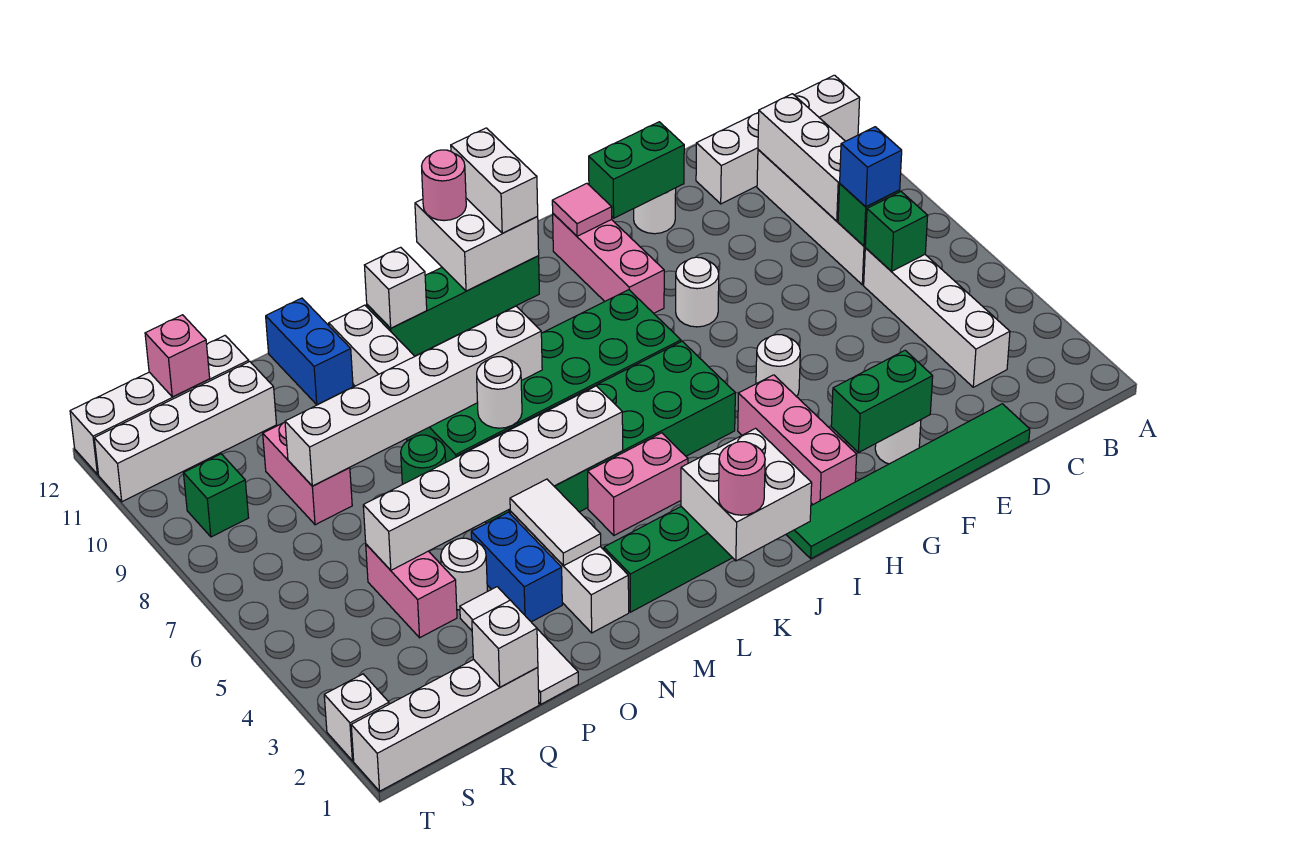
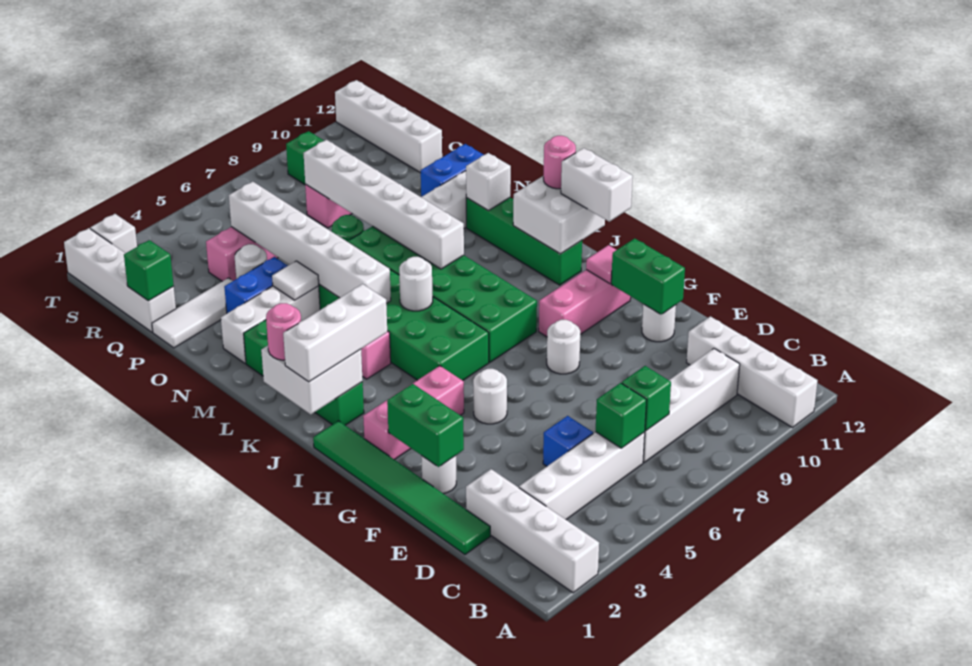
blue 1x1 brick [840,127,902,207] -> blue 1x1 brick moved to [543,416,593,466]
white 1x3 brick [758,94,845,221] -> white 1x3 brick moved to [283,284,387,382]
white 1x2 brick [451,128,538,233] -> white 1x2 brick turned to [561,148,633,221]
white 1x1 round brick [477,357,522,428] -> white 1x1 round brick moved to [399,257,433,311]
white 1x2 tile [510,479,601,566] -> white 1x1 tile [272,261,319,300]
white 1x1 brick [472,600,538,687] -> green 1x1 brick [124,240,174,301]
white 1x4 brick [94,362,277,502] -> white 1x4 brick moved to [466,469,599,593]
pink 1x1 brick [145,315,210,397] -> none

